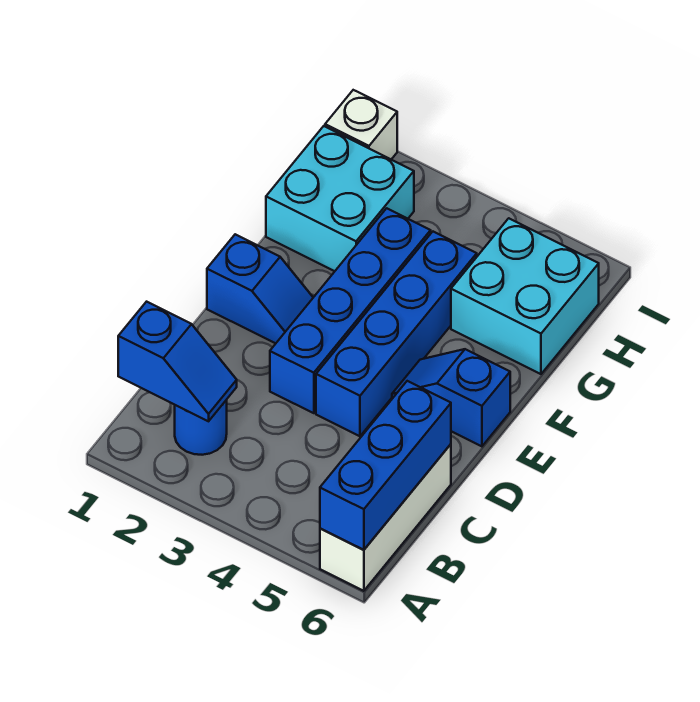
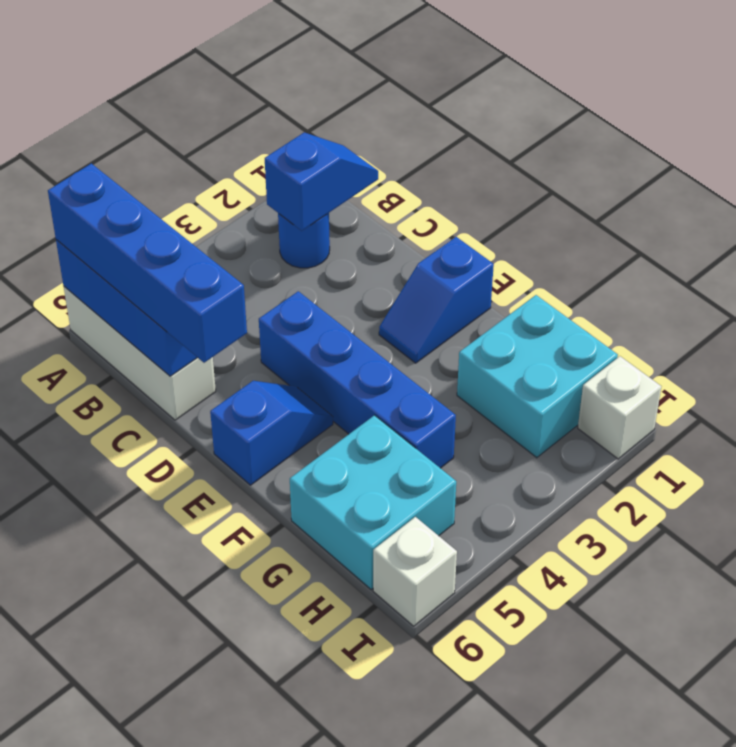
blue 1x2 slope [118,302,237,421] -> blue 1x2 slope turned to [265,133,378,231]
blue 1x4 brick [270,208,431,413] -> blue 1x4 brick moved to [48,164,247,363]
none -> white 1x1 brick [373,517,457,626]

